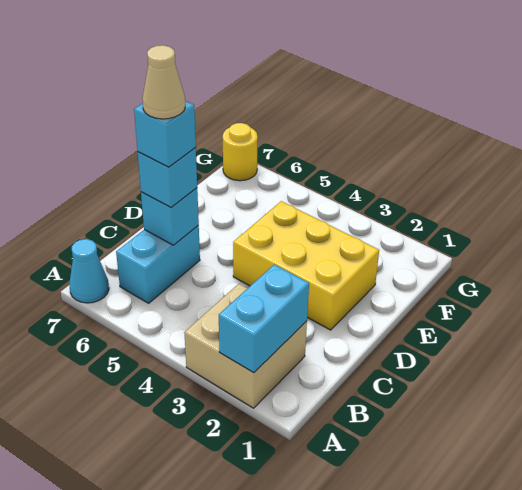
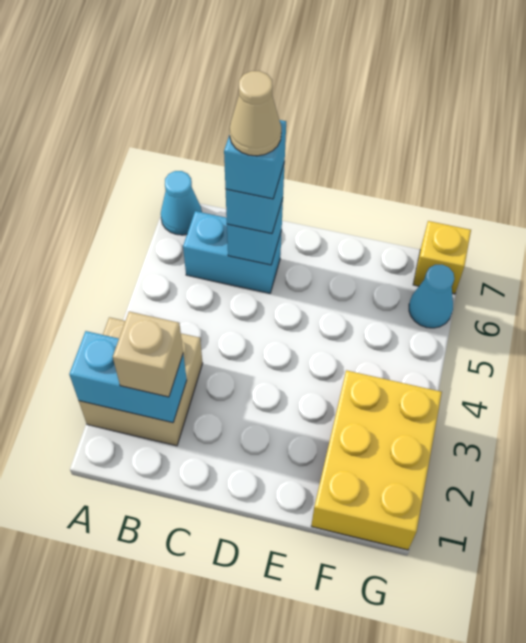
none -> tan 1x1 brick [113,312,183,397]
yellow 2x3 brick [233,201,379,330] -> yellow 2x3 brick moved to [311,370,442,550]
none -> cyan 1x1 cone [409,265,454,328]
yellow 1x1 round brick [223,123,258,181] -> yellow 1x1 brick [413,221,471,294]

